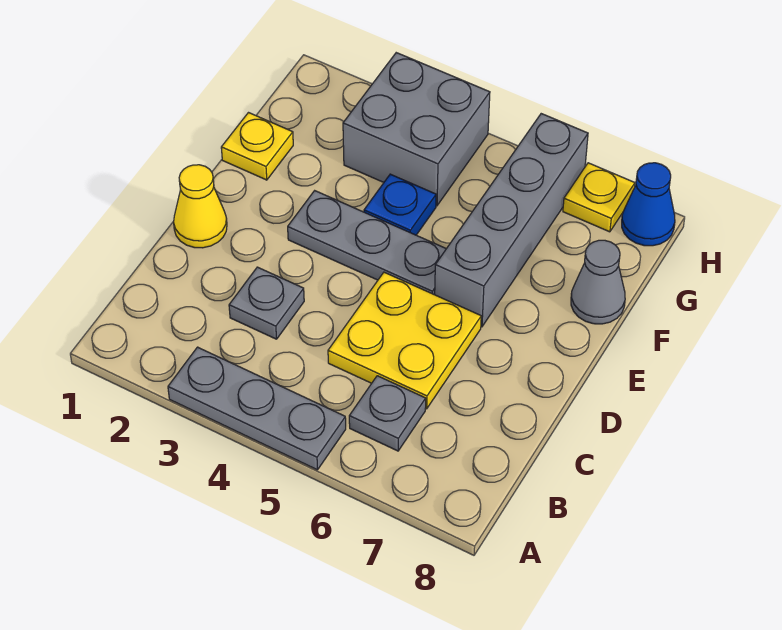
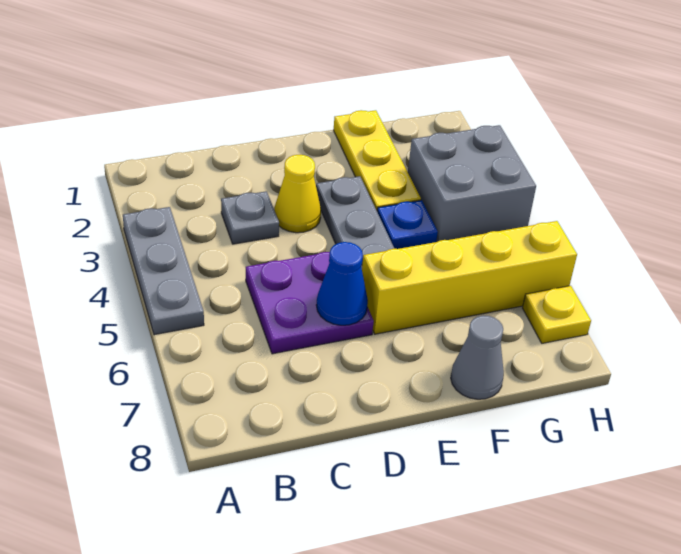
grey 1x1 plate [349,376,426,451] -> none
yellow 2x2 plate [328,272,481,409] -> purple 2x2 plate [246,252,374,354]
yellow 1x1 cone [174,165,227,248] -> yellow 1x1 cone moved to [274,155,321,233]
grey 1x4 brick [435,114,588,327] -> yellow 1x4 brick [362,221,577,334]
yellow 1x1 plate [221,113,293,180] -> yellow 1x3 plate [334,110,421,210]
blue 1x1 cone [622,163,675,246] -> blue 1x1 cone moved to [316,242,368,325]

